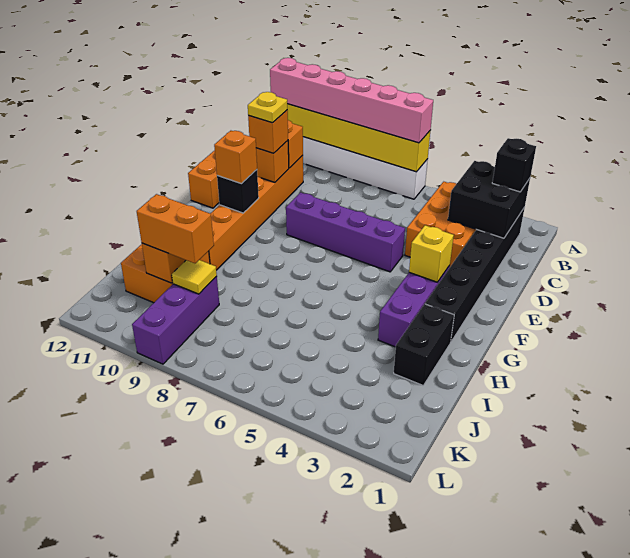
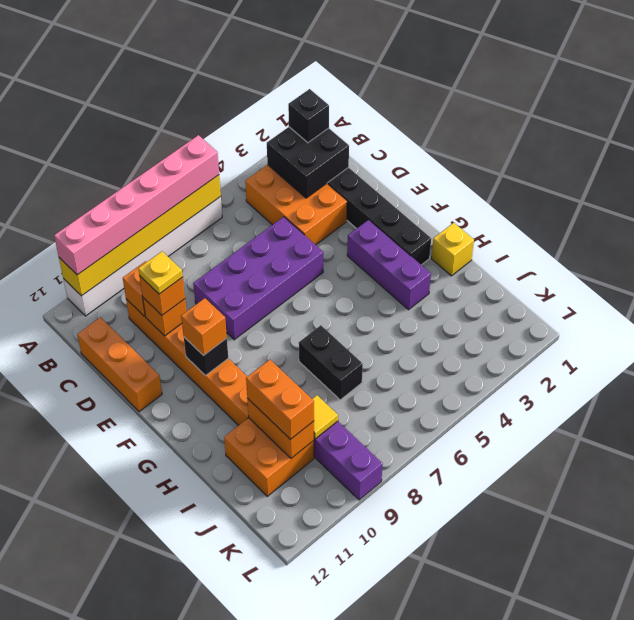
purple 1x4 brick [286,193,405,272] -> purple 2x4 brick [193,217,324,340]
yellow 1x1 brick [409,225,454,282] -> yellow 1x1 brick moved to [431,223,474,276]
black 1x2 brick [394,304,454,385] -> black 1x2 brick moved to [299,325,363,400]
orange 1x2 brick [137,194,214,263] -> orange 1x2 brick turned to [246,360,314,439]

